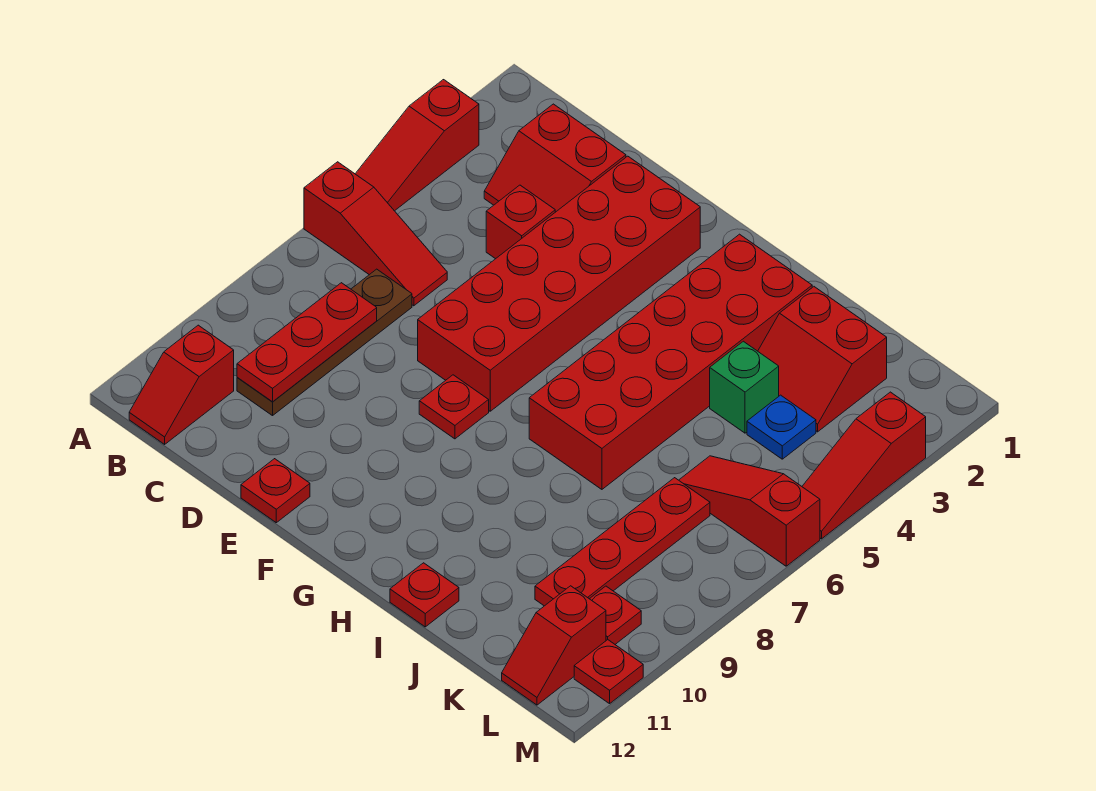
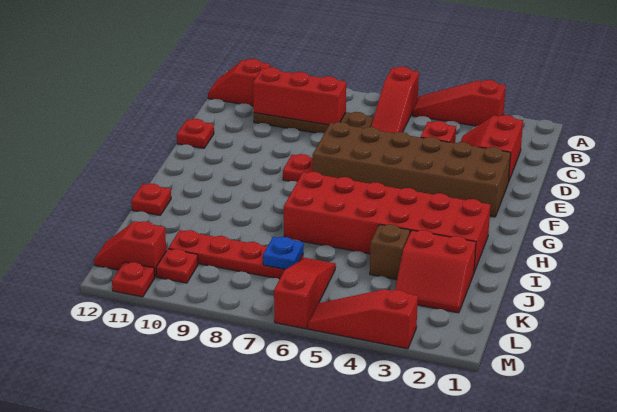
red 1x3 plate [237,283,377,402] -> red 1x3 brick [253,67,346,125]
red 2x6 brick [418,156,700,411] -> brown 2x6 brick [313,122,511,217]
red 2x2 slope [758,287,887,432] -> red 2x2 slope turned to [395,230,476,313]
green 1x1 brick [710,341,779,433] -> brown 1x1 brick [370,224,410,280]
blue 1x1 plate [747,395,816,459] -> blue 1x1 plate moved to [263,237,303,269]

